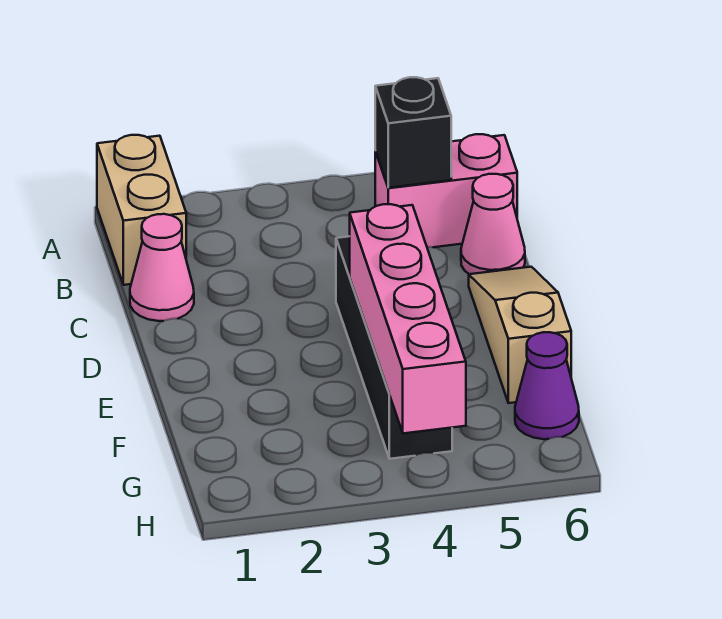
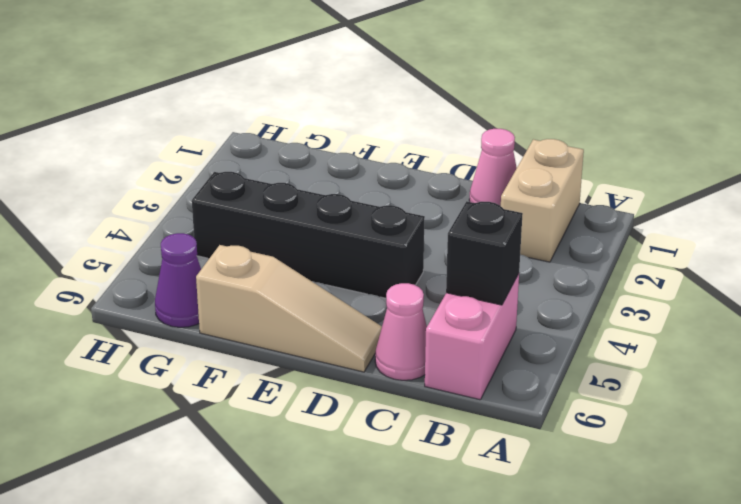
tan 1x2 brick [97,135,186,285] -> tan 1x2 brick turned to [501,139,584,262]
pink 1x4 brick [350,204,466,433] -> none

